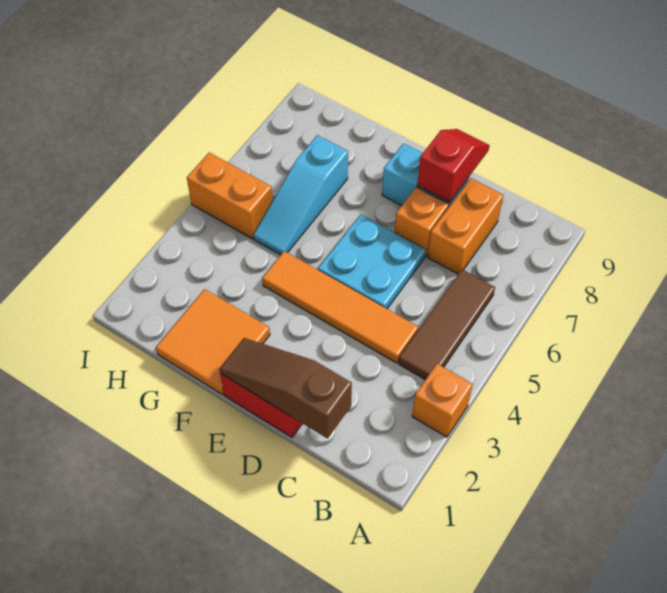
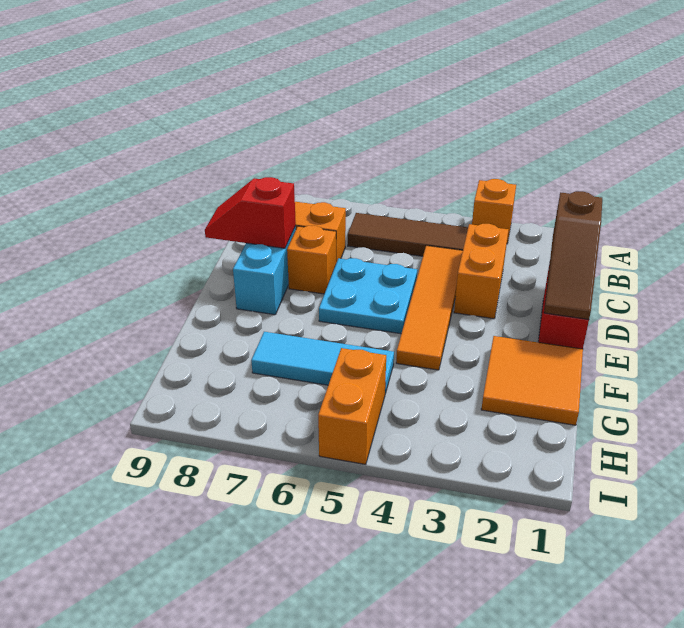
none -> orange 1x2 brick [454,224,508,319]
cyan 1x3 slope [253,135,348,255] -> cyan 1x3 tile [251,332,394,393]

